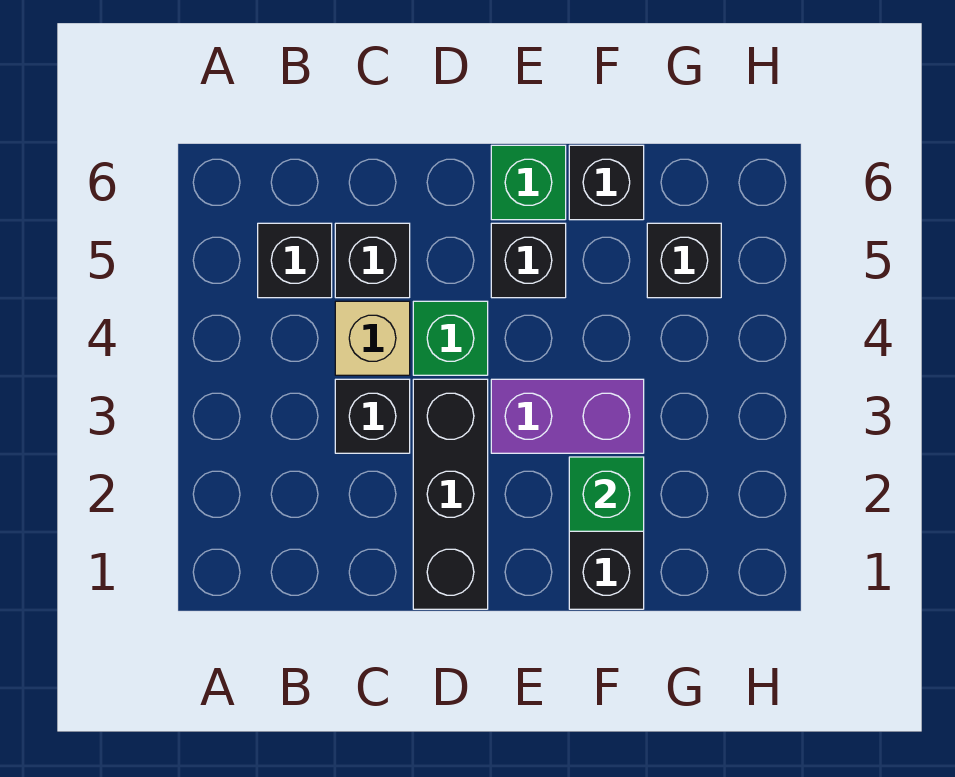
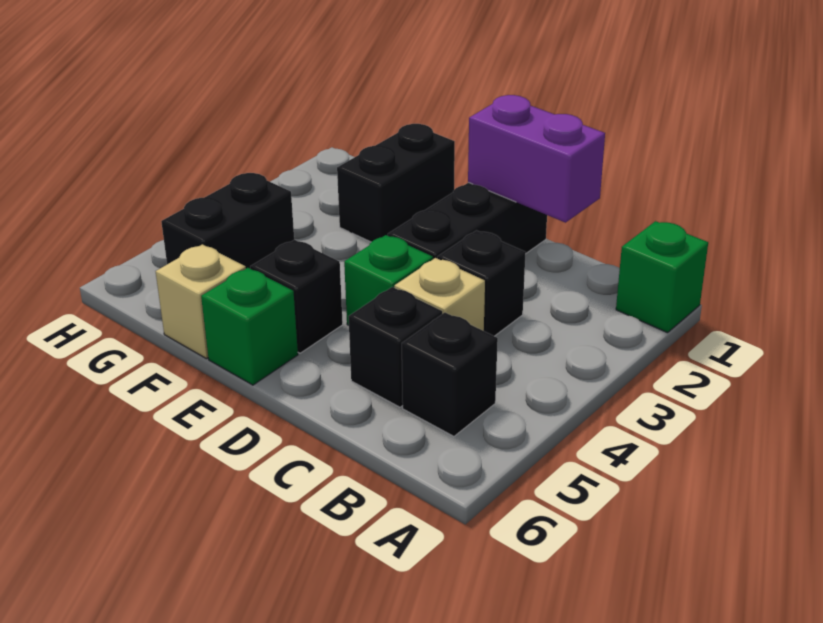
purple 1x2 brick [491,379,644,453] -> purple 1x2 brick moved to [468,95,605,223]
green 1x1 brick [569,457,644,531] -> green 1x1 brick moved to [616,221,708,333]
black 1x1 brick [569,145,644,220] -> tan 1x1 brick [156,244,246,359]
black 1x1 brick [647,223,721,298] -> black 1x2 brick [161,173,294,268]

